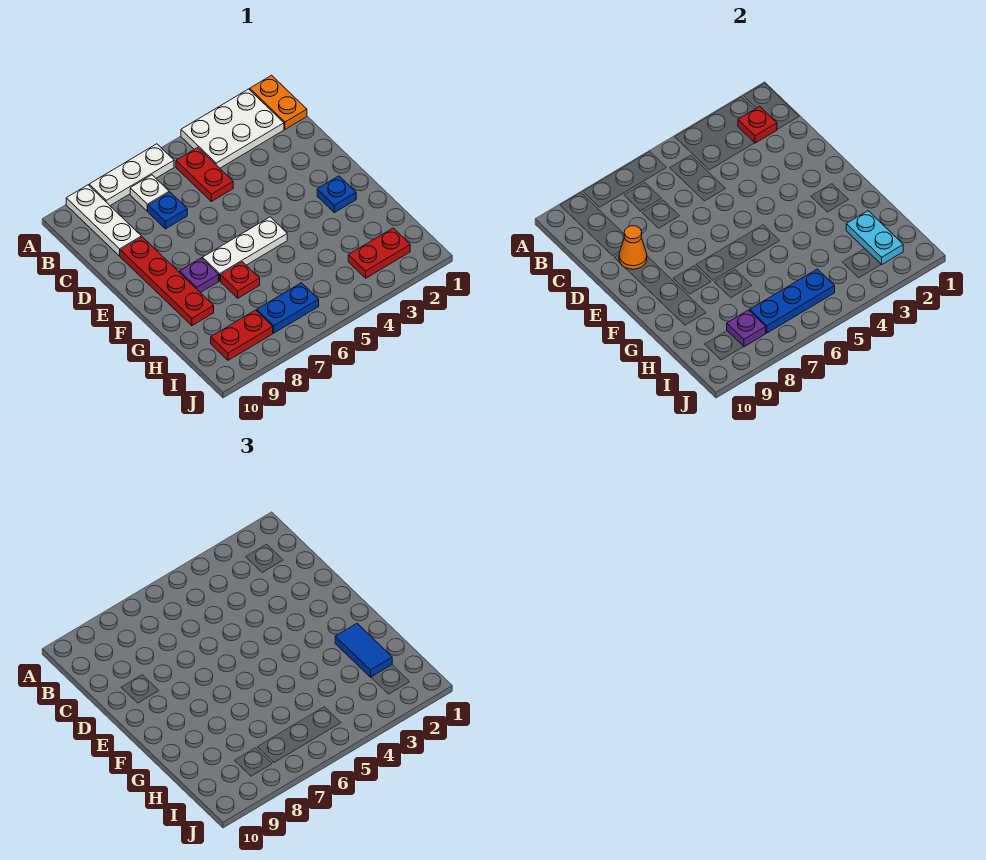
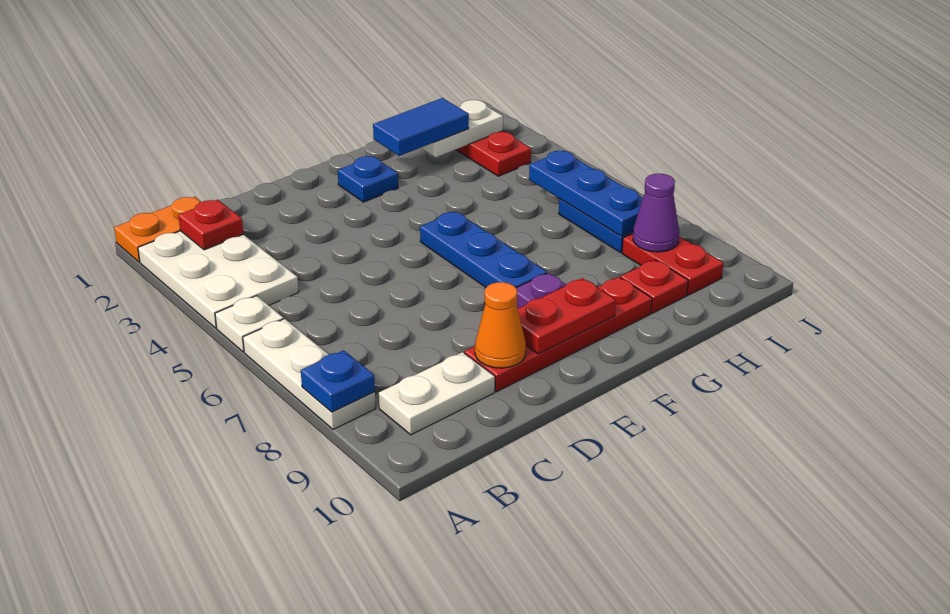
white 1x3 plate [66,185,141,256] -> white 1x2 plate [379,352,495,435]
red 1x2 plate [176,148,233,201] -> red 1x2 plate moved to [518,278,616,354]
white 1x1 plate [130,175,169,211] -> white 1x1 plate moved to [215,296,283,352]
blue 1x1 plate [148,192,187,229] -> blue 1x1 plate moved to [301,350,375,412]
white 1x3 plate [202,217,287,281] -> blue 1x3 plate [420,211,547,288]
red 1x1 plate [221,262,260,298] -> red 1x1 plate moved to [621,260,688,313]
cyan 1x2 plate [846,211,903,265] -> white 1x2 plate [421,100,503,157]
purple 1x1 plate [727,310,766,347] -> purple 1x1 cone [633,174,679,252]

